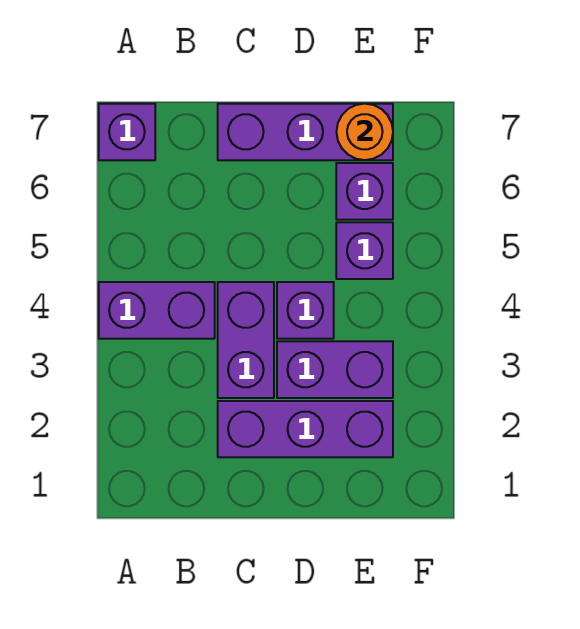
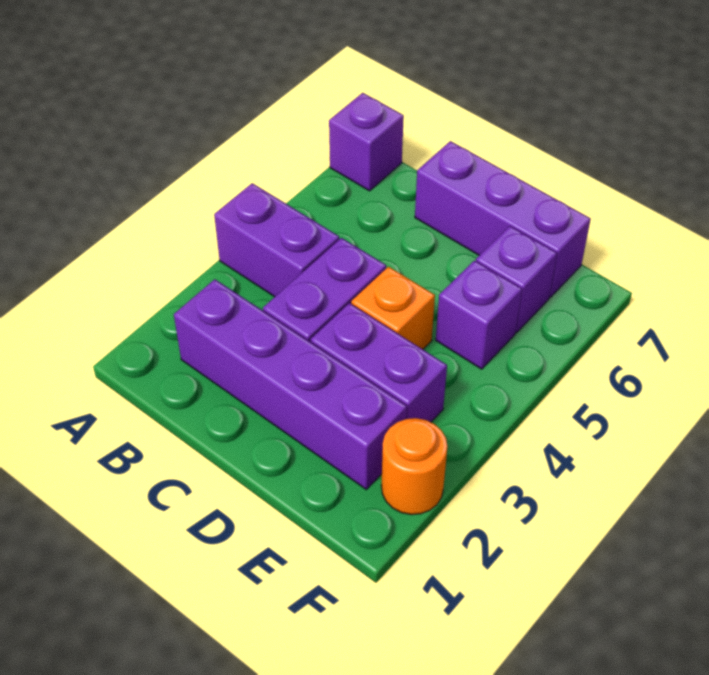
purple 1x3 brick [218,401,393,457] -> purple 1x4 brick [174,279,407,489]
purple 1x1 brick [277,282,334,339] -> orange 1x1 brick [351,267,435,349]
orange 1x1 round brick [337,104,393,160] -> orange 1x1 round brick moved to [381,418,447,515]

